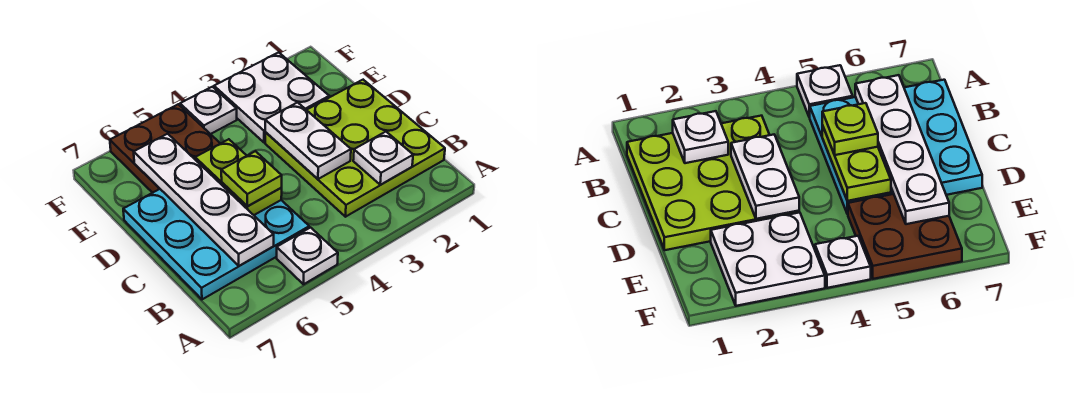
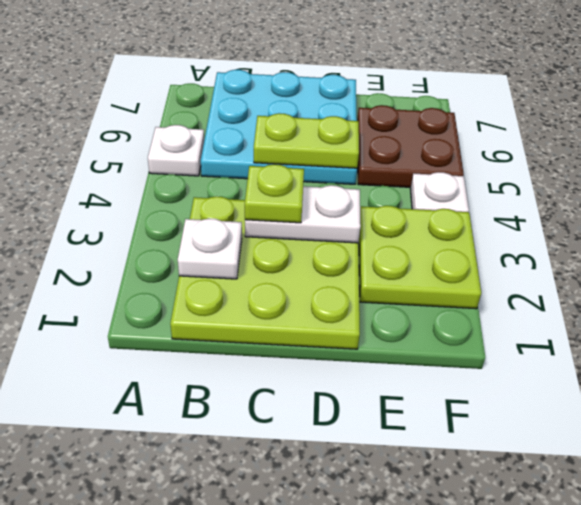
white 1x4 plate [134,134,274,266] -> none
lime 1x1 plate [221,151,282,206] -> lime 1x1 plate moved to [245,164,304,223]
white 2x2 plate [214,52,329,143] -> lime 2x2 plate [359,206,481,309]

